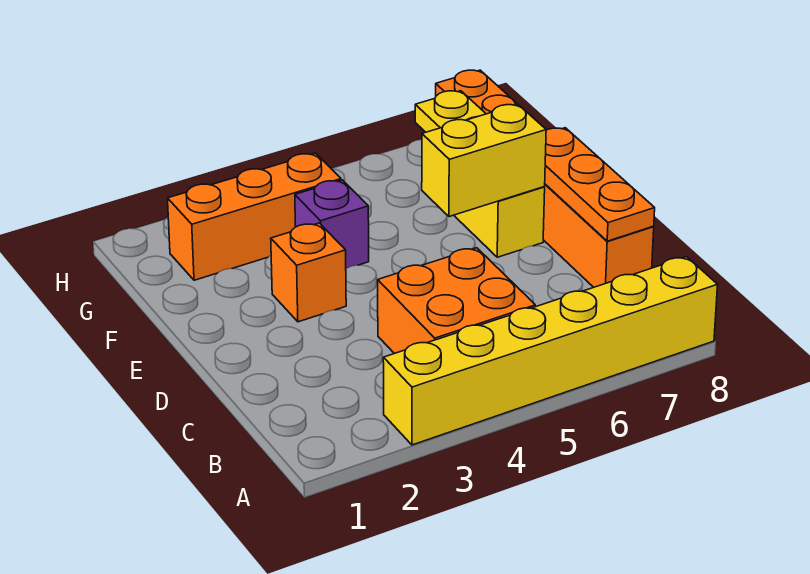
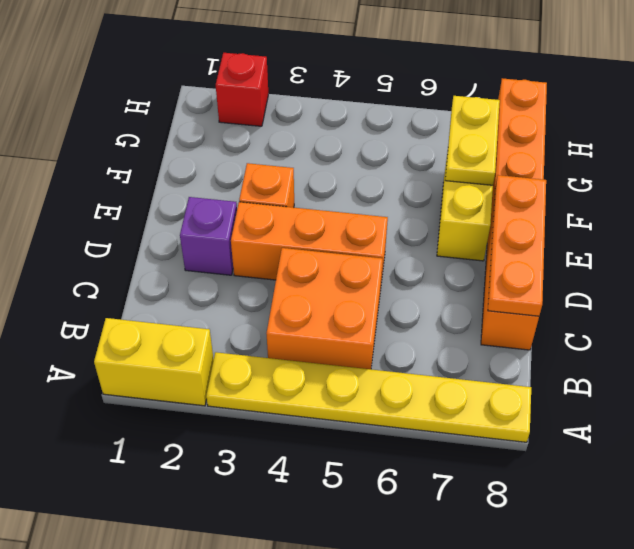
yellow 1x6 brick [383,257,718,445] -> yellow 1x6 plate [206,352,531,442]
yellow 1x2 brick [422,105,546,217] -> yellow 1x2 brick moved to [94,318,214,406]
purple 1x1 brick [295,180,369,268] -> purple 1x1 brick moved to [180,197,237,275]
orange 1x3 brick [168,153,341,280] -> orange 1x3 brick moved to [231,202,388,291]
none -> red 1x1 brick [216,53,268,126]

